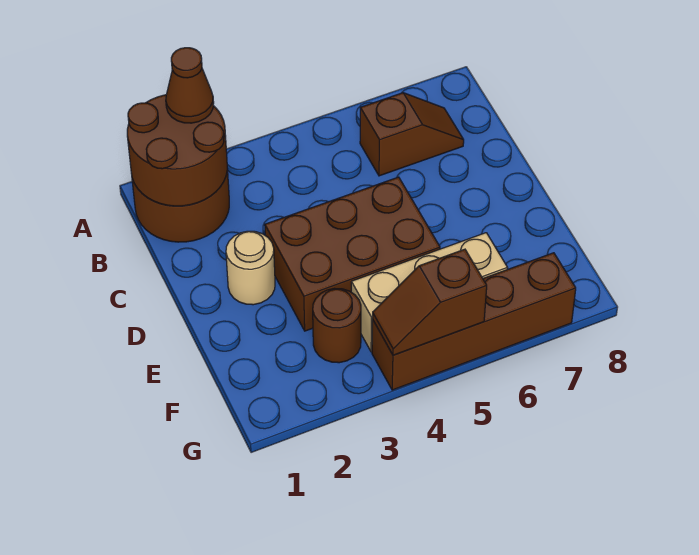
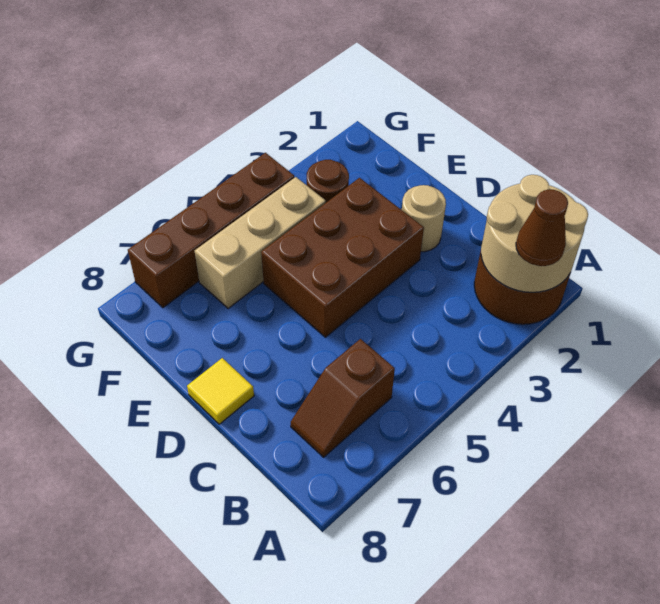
brown 2x2 round brick [127,95,227,206] -> tan 2x2 round brick [481,175,588,292]
none -> yellow 1x1 tile [187,358,254,424]
brown 1x2 slope [372,249,487,355] -> none

